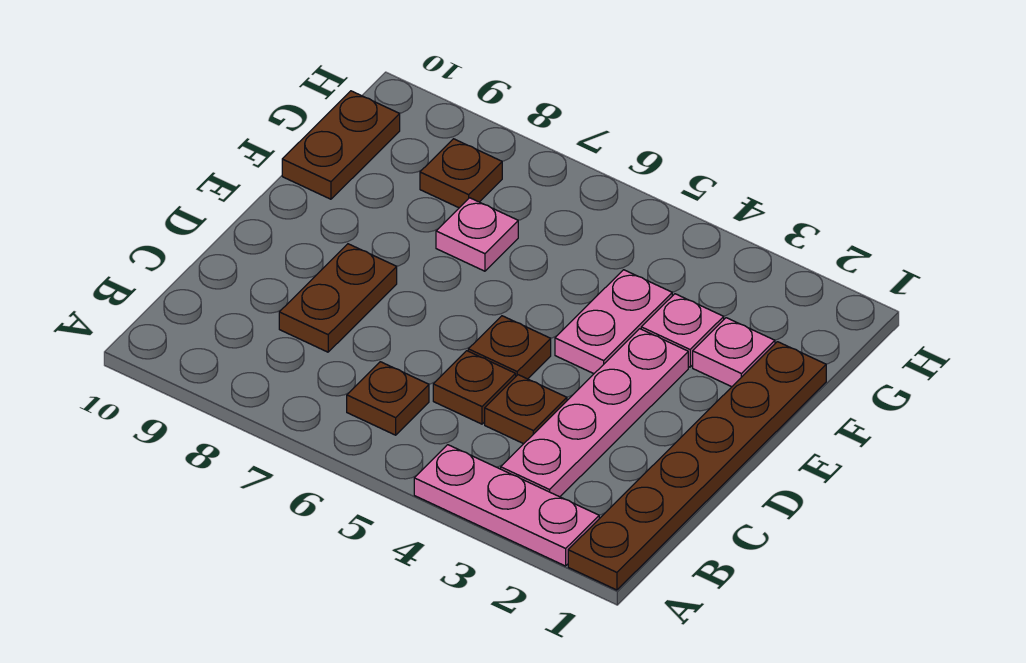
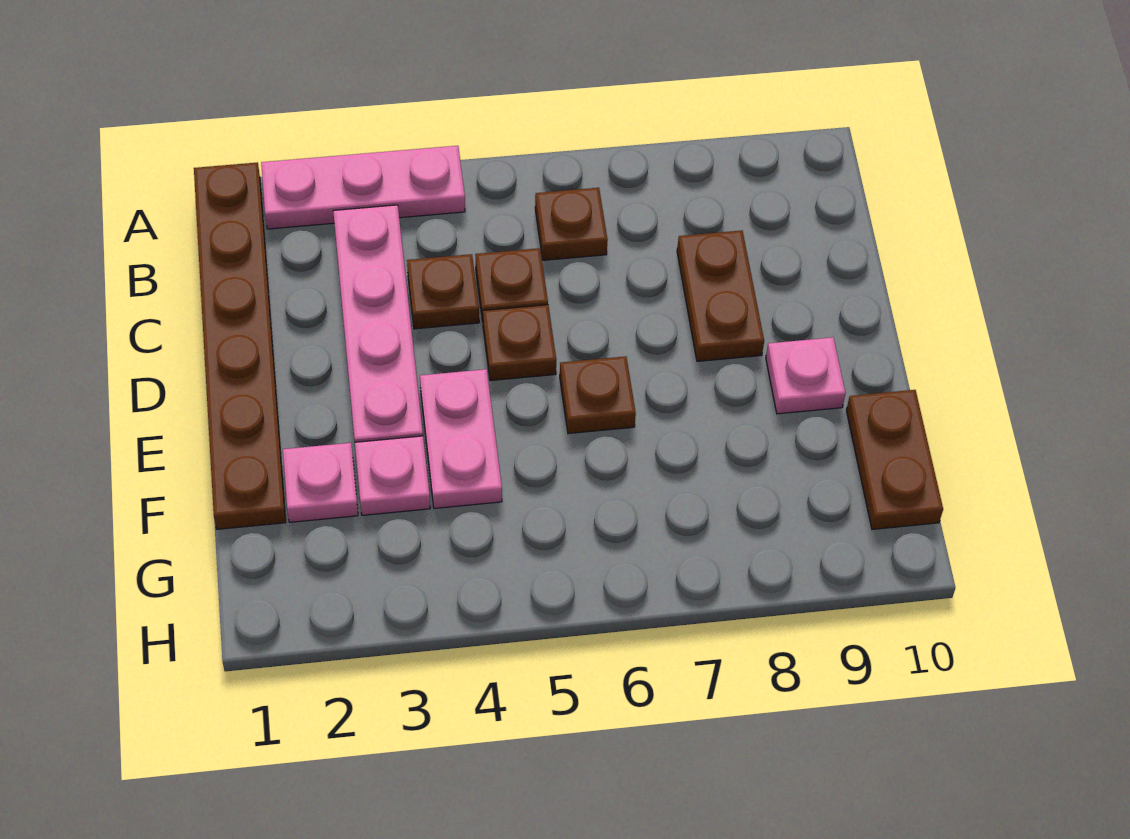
pink 1x1 plate [436,198,518,271] -> pink 1x1 plate moved to [766,337,846,414]
brown 1x1 plate [420,139,502,208] -> brown 1x1 plate moved to [560,356,636,434]

